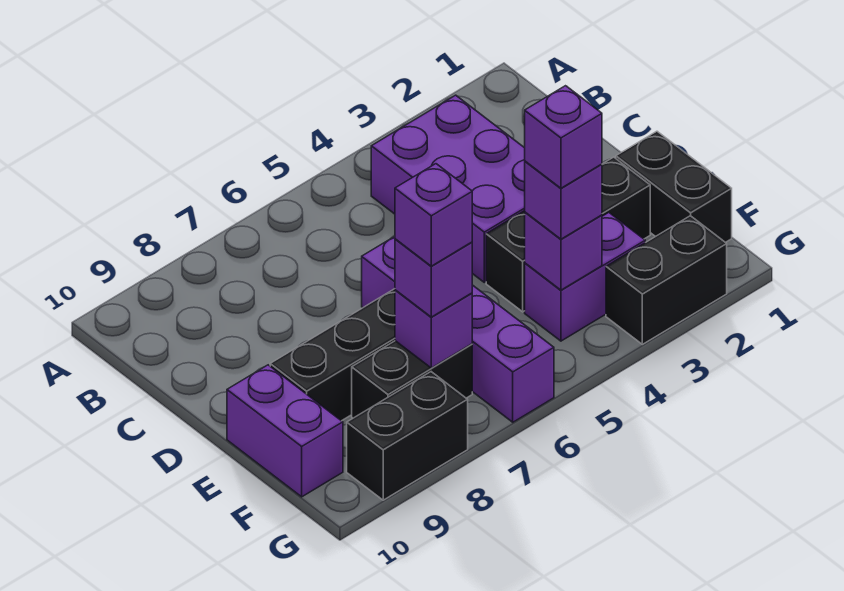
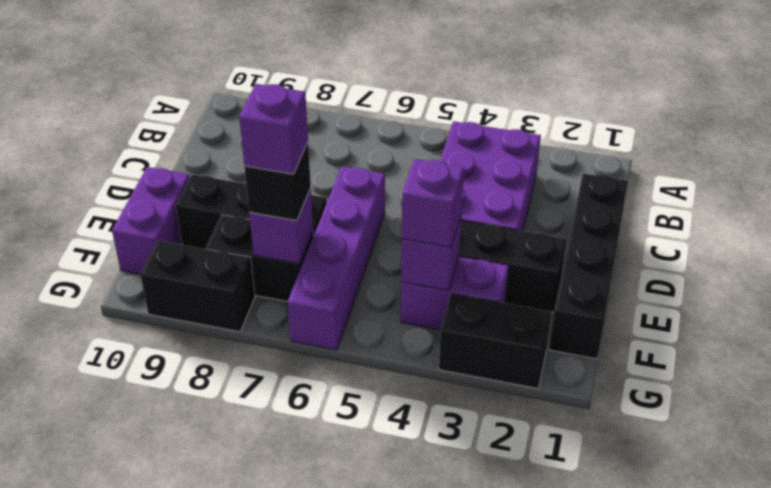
black 1x2 brick [616,131,732,242] -> black 1x4 brick [549,173,628,359]
purple 1x1 brick [525,86,602,188] -> none
purple 1x1 brick [395,239,472,317] -> black 1x1 brick [244,142,311,220]

